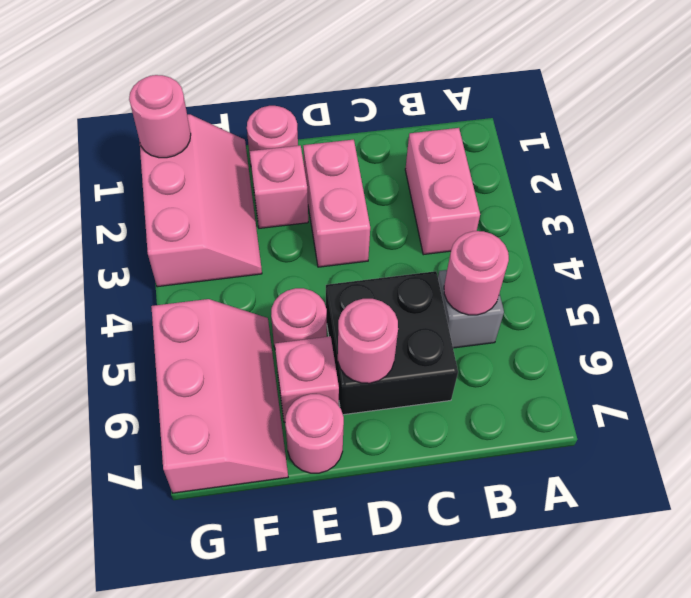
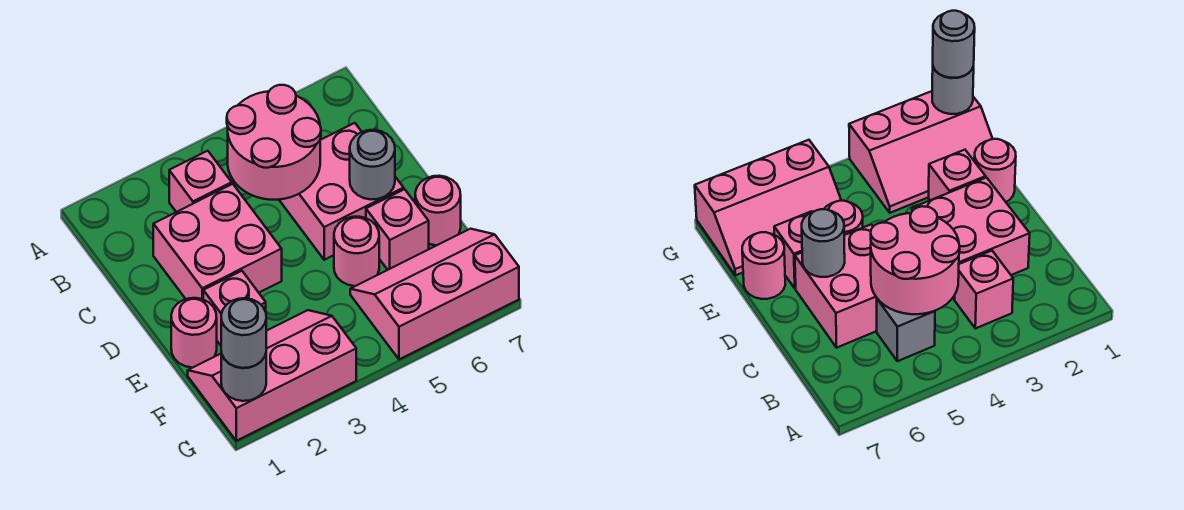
pink 1x2 brick [405,128,480,255] -> pink 1x1 brick [169,151,232,212]
pink 1x1 round brick [444,231,509,315] -> pink 2x2 round brick [227,85,321,200]
black 2x2 brick [326,271,458,415] -> pink 2x2 brick [279,123,404,260]
pink 1x2 brick [303,140,370,267] -> pink 2x2 brick [153,184,282,299]
pink 1x1 round brick [338,299,398,383] -> grey 1x1 round brick [350,130,395,200]
pink 1x1 round brick [129,75,191,158] -> grey 1x1 round brick [221,352,266,401]
none -> grey 1x1 round brick [221,298,266,368]

